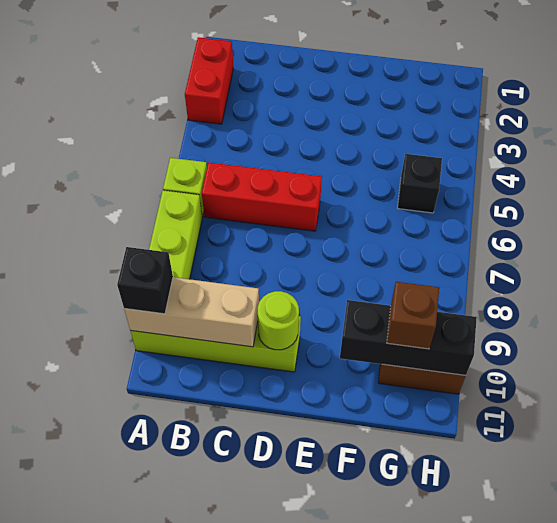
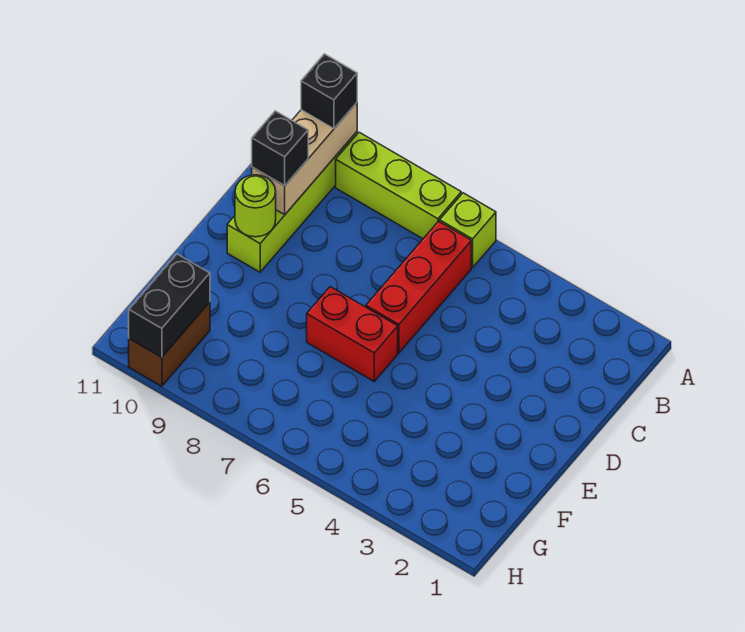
red 1x2 brick [185,37,233,124] -> red 1x2 brick moved to [307,287,398,381]
black 1x3 brick [340,300,477,375] -> black 1x2 brick [129,254,210,357]
black 1x1 brick [398,154,442,213] -> black 1x1 brick moved to [252,111,308,186]
brown 1x1 brick [387,282,439,349] -> none

